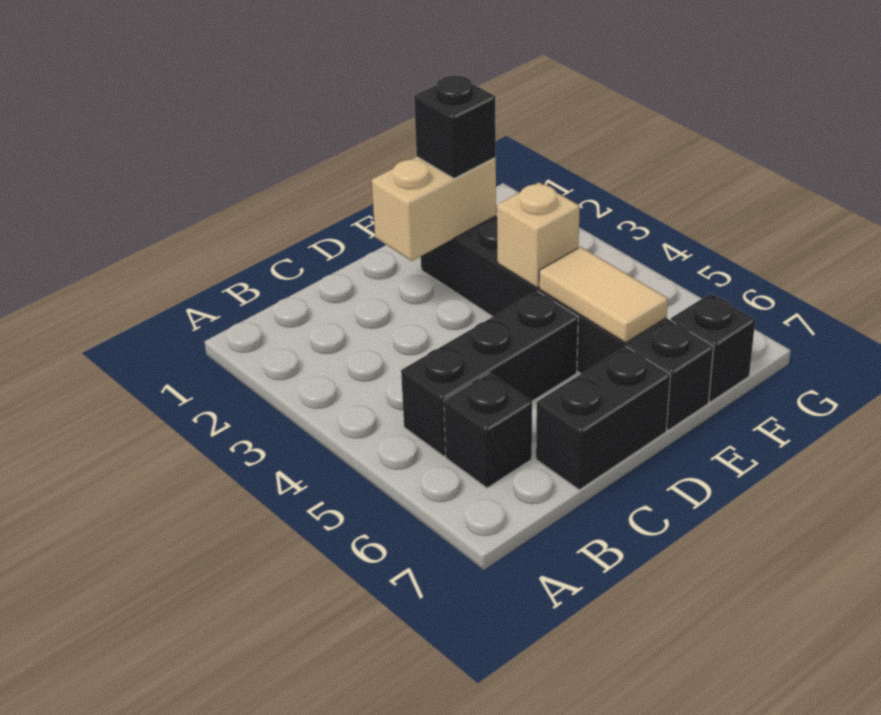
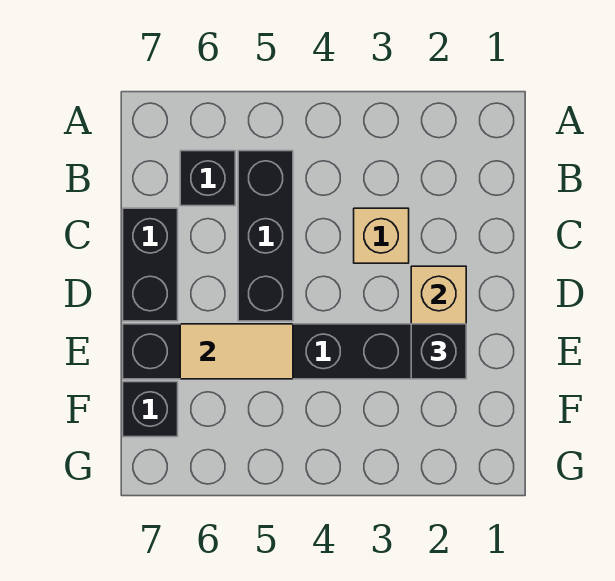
tan 1x1 brick [497,182,580,288] -> tan 1x1 brick moved to [354,208,409,263]

